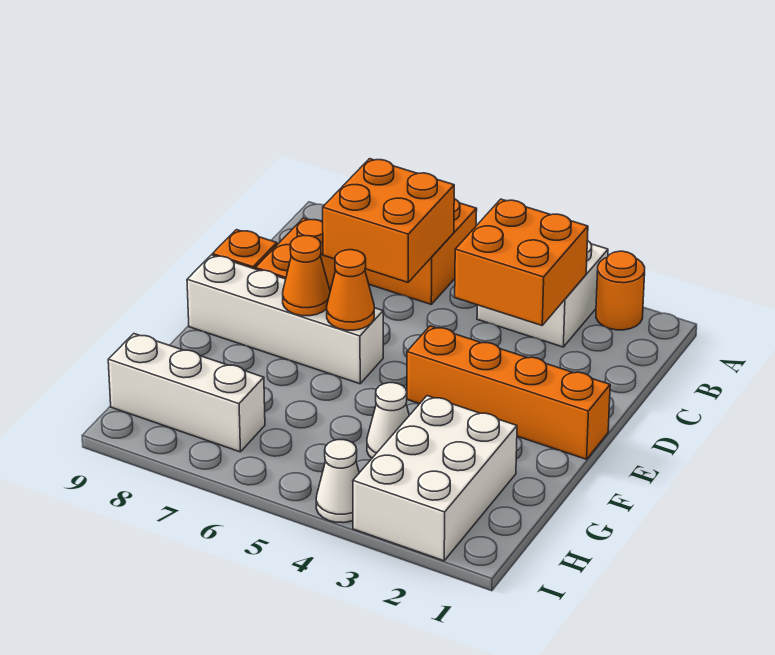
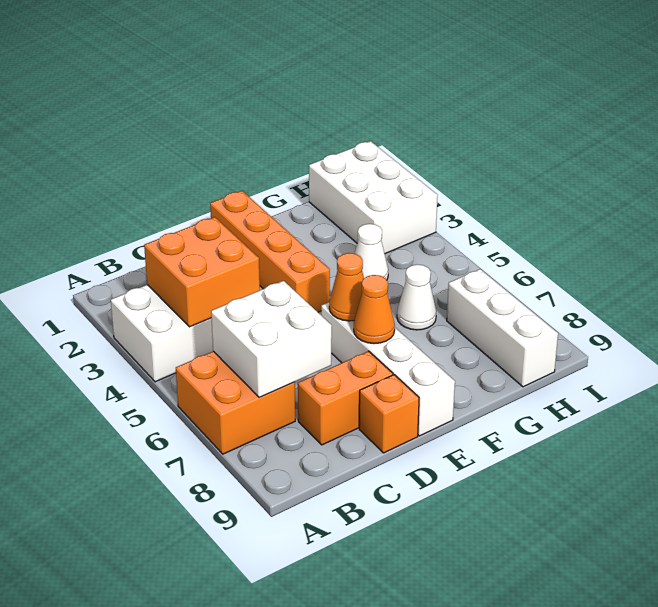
orange 1x1 round brick [596,251,645,330] -> none
orange 2x2 brick [323,159,454,282] -> white 2x2 brick [211,281,332,398]
white 2x3 brick [353,396,517,561] -> white 2x3 brick turned to [309,141,438,254]
white 1x1 cone [316,440,359,523] -> white 1x1 cone moved to [397,265,436,330]

